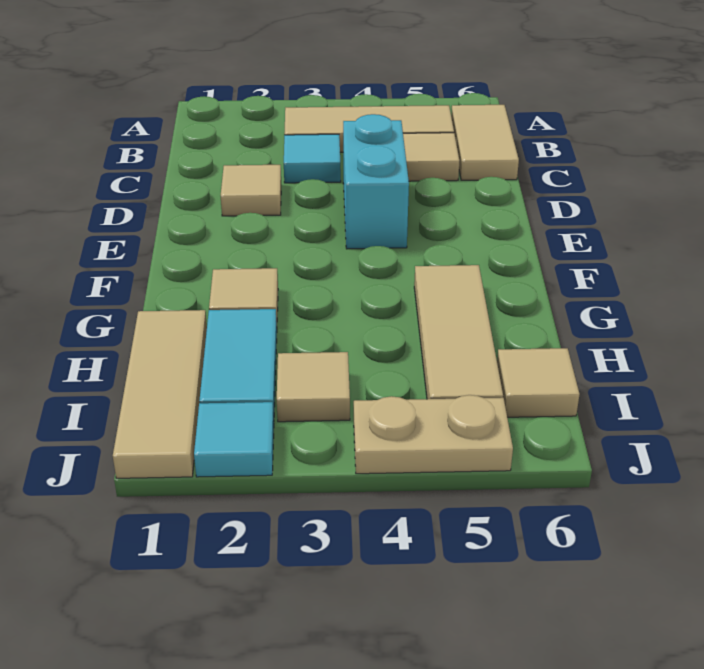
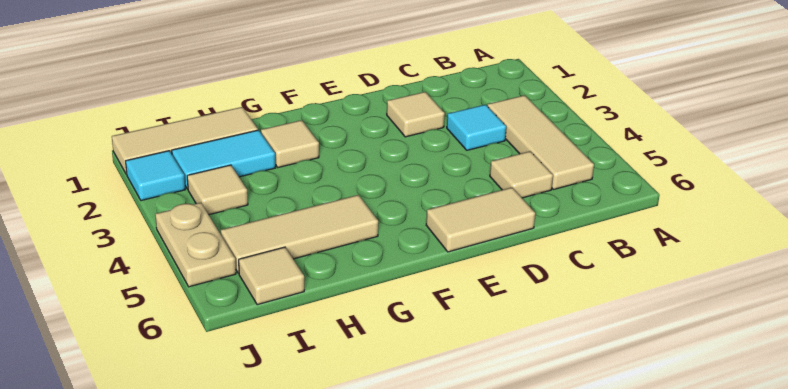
tan 1x2 tile [451,105,519,180] -> tan 1x2 tile moved to [426,188,535,252]
cyan 1x2 brick [343,114,409,249] -> none

